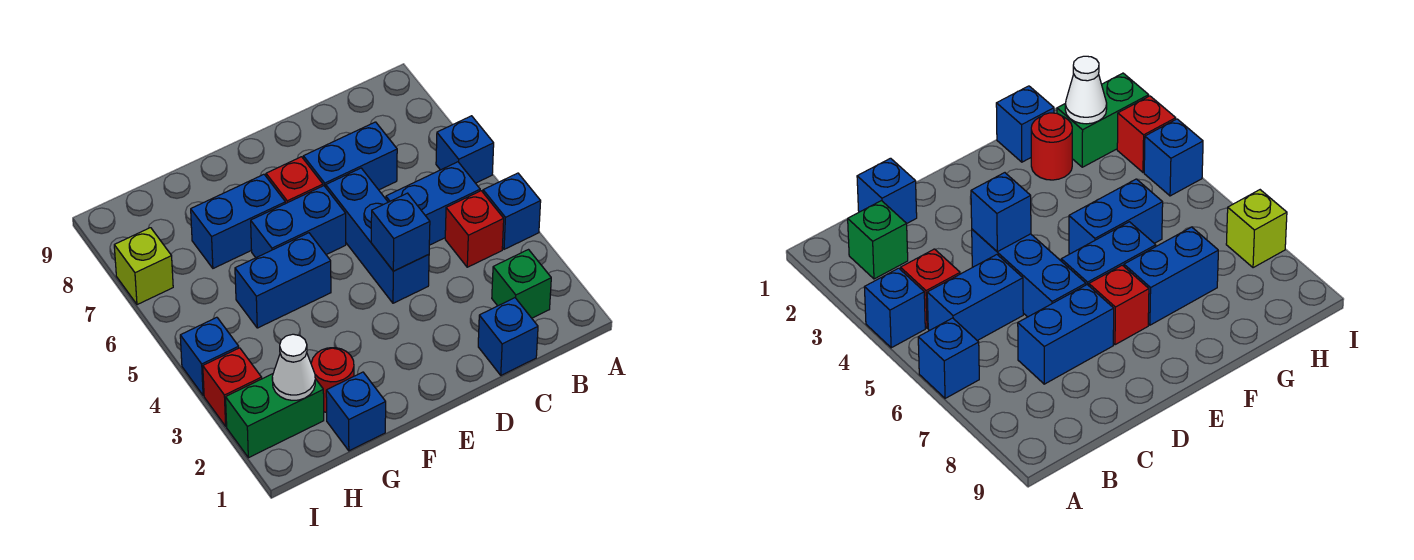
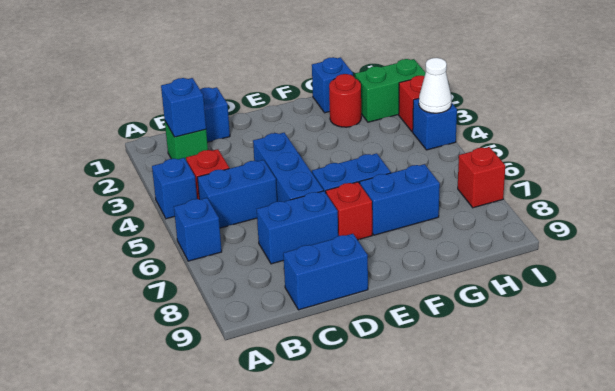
blue 1x1 brick [371,193,430,271] -> blue 1x1 brick moved to [161,78,206,137]
blue 1x2 brick [235,233,331,328] -> blue 1x2 brick moved to [283,234,368,310]
white 1x1 cone [272,334,315,400] -> white 1x1 cone moved to [419,58,451,113]
lime 1x1 brick [114,228,173,305] -> red 1x1 brick [458,147,505,208]

